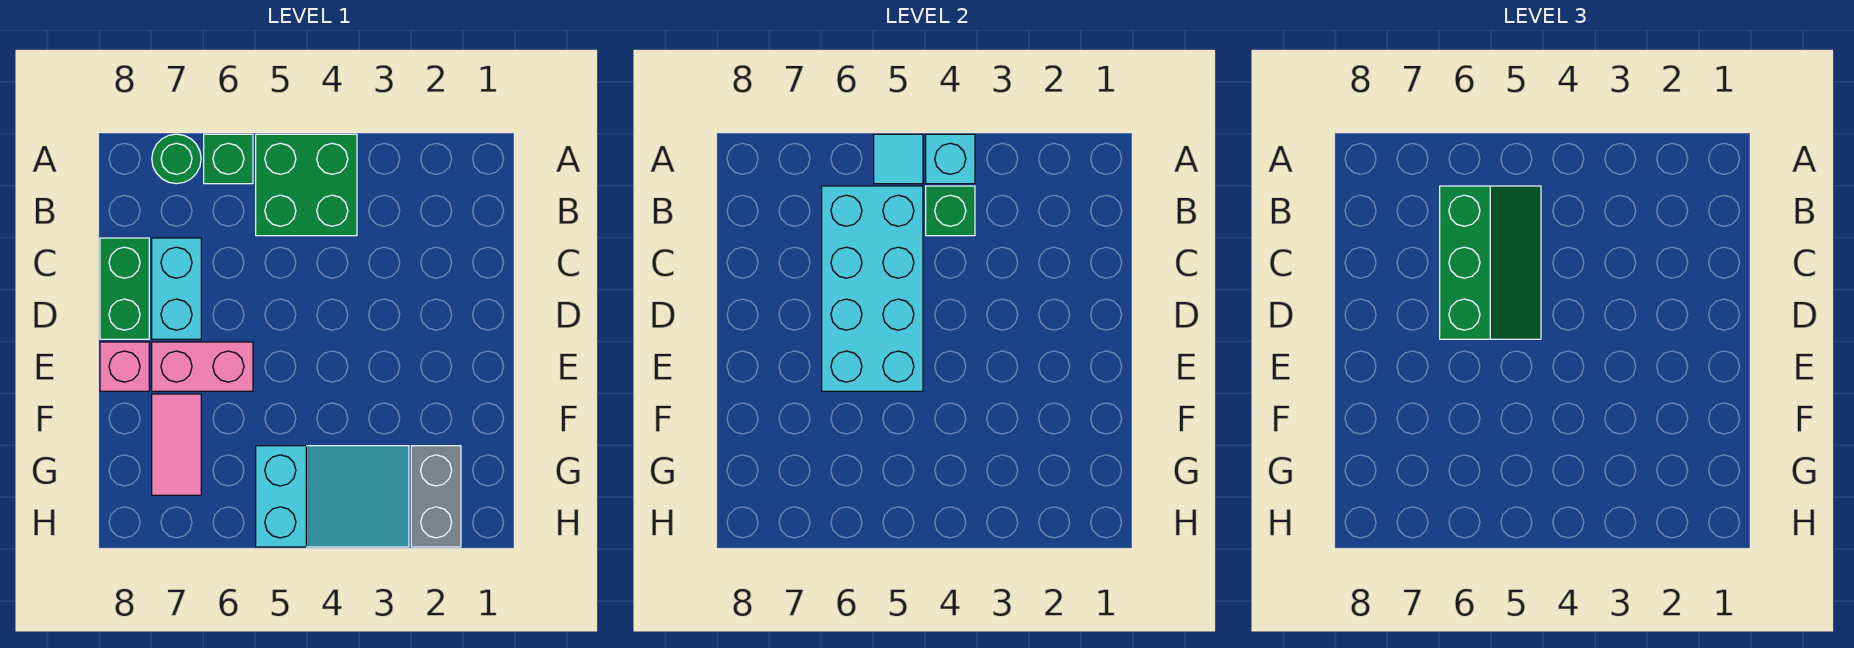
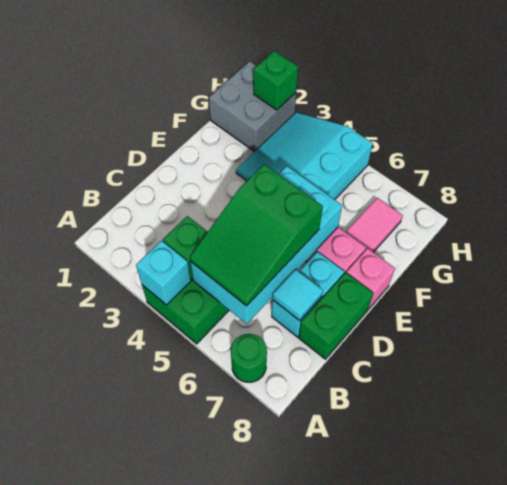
cyan 1x1 tile [874,134,923,184] -> cyan 1x1 tile moved to [273,269,323,321]
green 1x1 brick [204,134,253,184] -> green 1x1 brick moved to [254,51,298,110]
green 2x3 slope [1440,186,1541,339] -> green 2x3 slope turned to [190,164,323,306]
grey 1x2 brick [411,446,461,547] -> grey 2x2 brick [209,61,296,152]
cyan 2x3 slope [256,446,409,547] -> cyan 3x3 slope [236,112,373,200]

